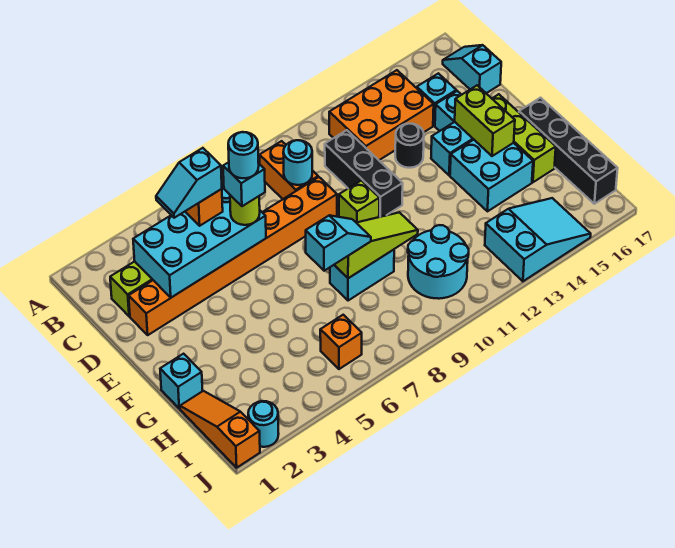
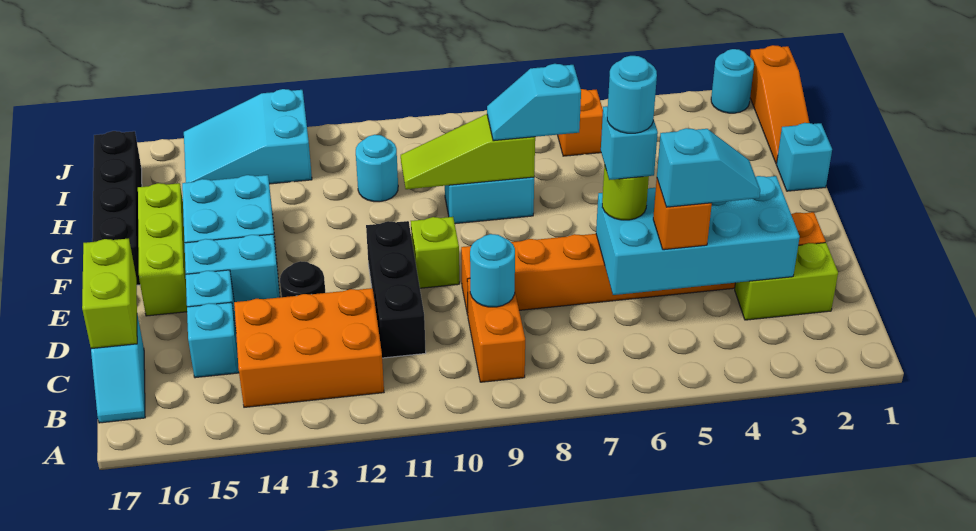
lime 1x2 brick [455,85,515,156] -> lime 1x2 brick moved to [82,238,137,349]
cyan 2x2 round brick [408,225,469,299] -> cyan 1x1 round brick [356,135,398,202]

